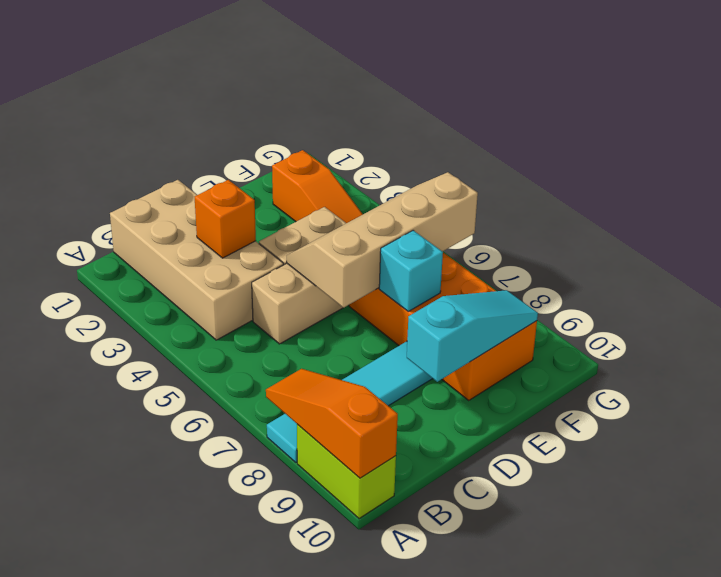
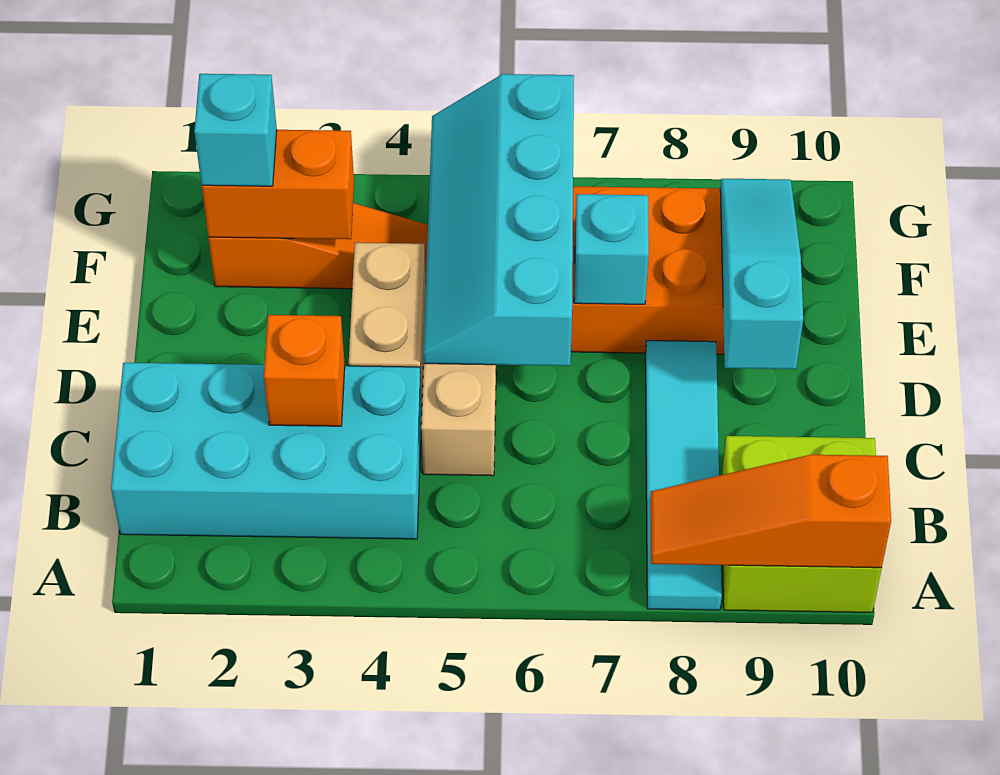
lime 1x2 brick [297,424,396,519] -> lime 2x2 brick [722,436,882,612]
tan 2x4 brick [110,180,284,340] -> cyan 2x4 brick [111,363,422,539]
tan 2x4 slope [287,172,478,308] -> cyan 2x4 slope [423,74,574,366]
none -> orange 1x2 brick [202,130,354,239]
none -> cyan 1x1 brick [194,74,277,186]

